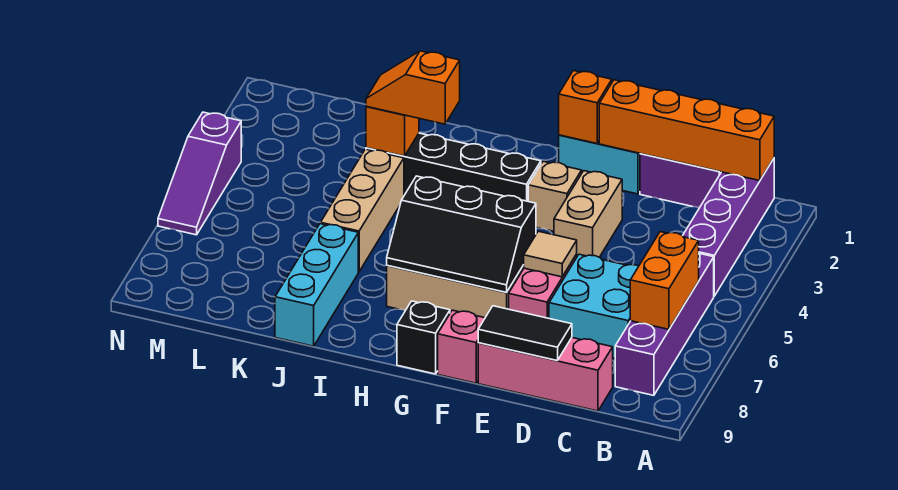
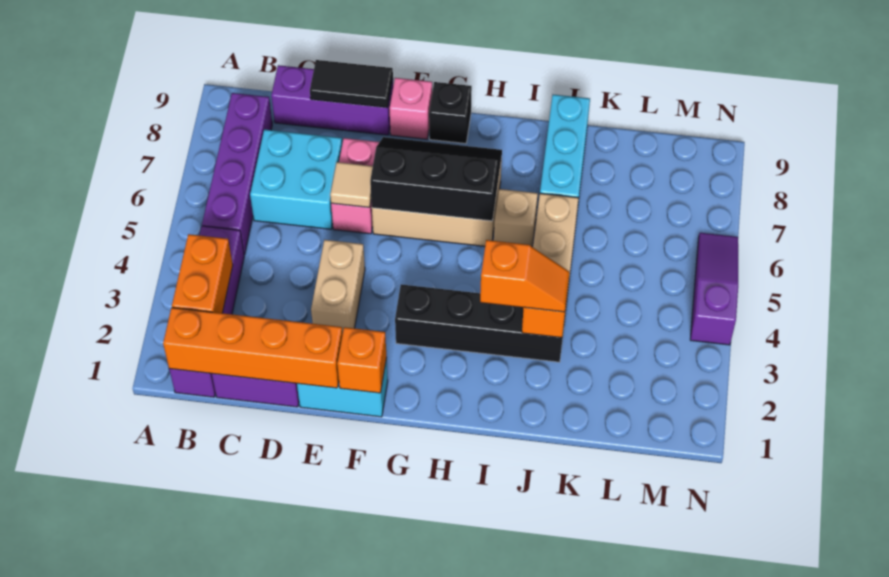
orange 1x2 brick [630,232,699,329] -> orange 1x2 brick moved to [172,234,233,313]
pink 1x3 brick [478,338,613,411] -> purple 1x3 brick [271,65,393,135]
tan 1x1 brick [528,161,582,231] -> tan 1x1 brick moved to [494,189,538,246]

